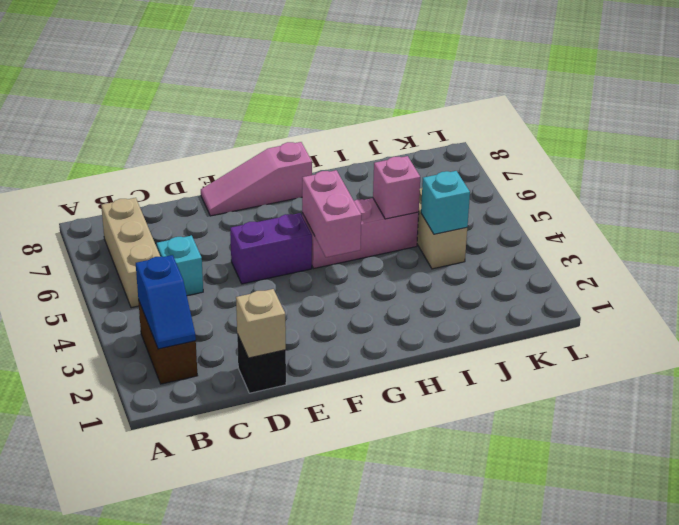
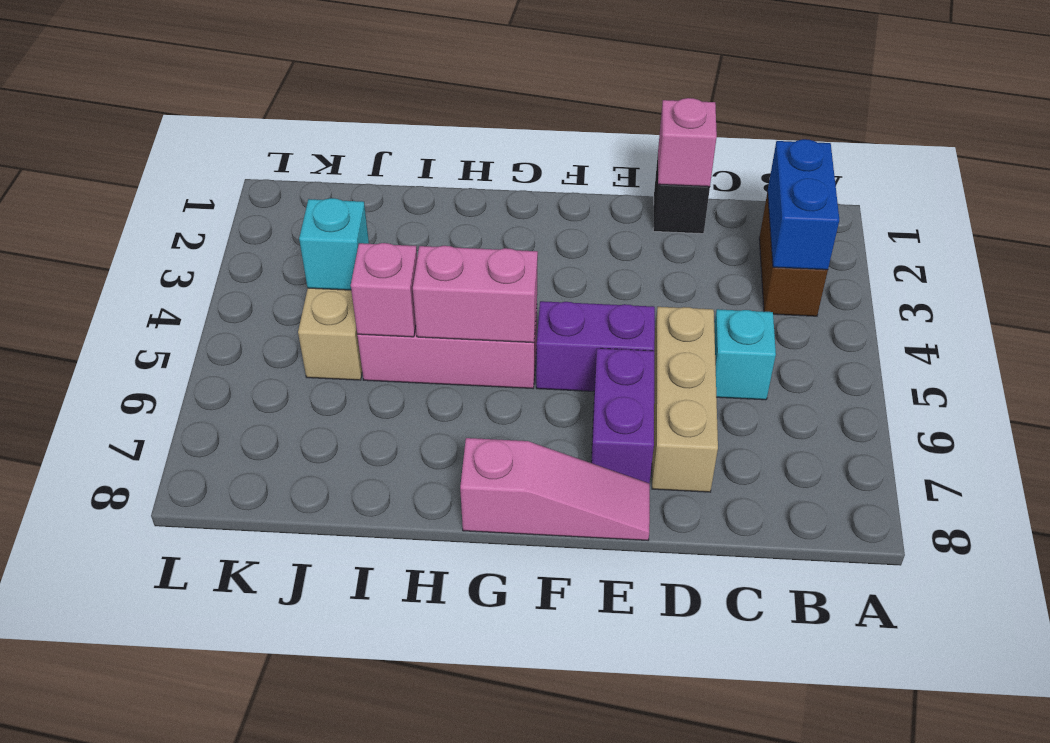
blue 1x2 slope [136,255,196,349] -> blue 1x2 brick [768,139,839,270]
tan 1x3 brick [101,198,160,308] -> tan 1x3 brick moved to [652,307,718,492]
tan 1x1 brick [236,289,286,358] -> pink 1x1 brick [658,98,717,187]
none -> purple 1x2 brick [591,348,654,483]
pink 1x2 brick [302,170,361,257] -> pink 1x2 brick turned to [413,246,538,343]

